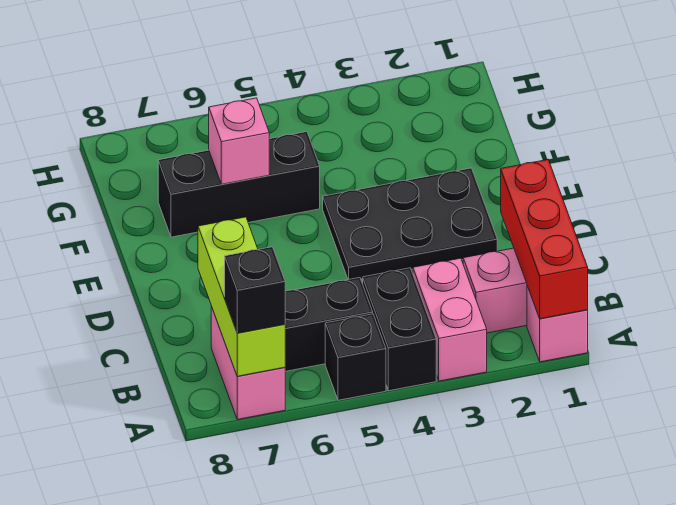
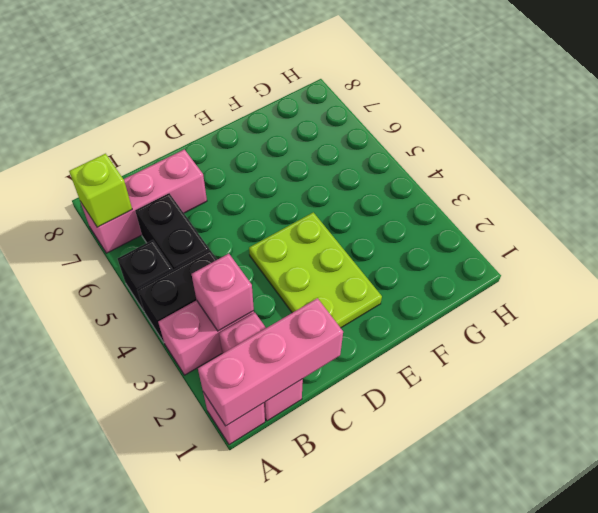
red 1x3 brick [501,160,588,319] -> pink 1x3 brick [198,298,343,426]
pink 1x2 brick [211,306,285,419] -> pink 1x3 brick [81,149,207,253]
lime 1x3 brick [198,217,285,376] -> lime 1x1 brick [69,154,132,227]
black 1x1 brick [225,247,285,333] -> none
black 2x3 plate [323,168,497,280] -> lime 2x3 plate [249,212,382,328]
black 1x3 brick [158,132,320,237] -> none
pink 1x1 brick [209,98,269,184] -> pink 1x1 brick moved to [192,253,254,331]

